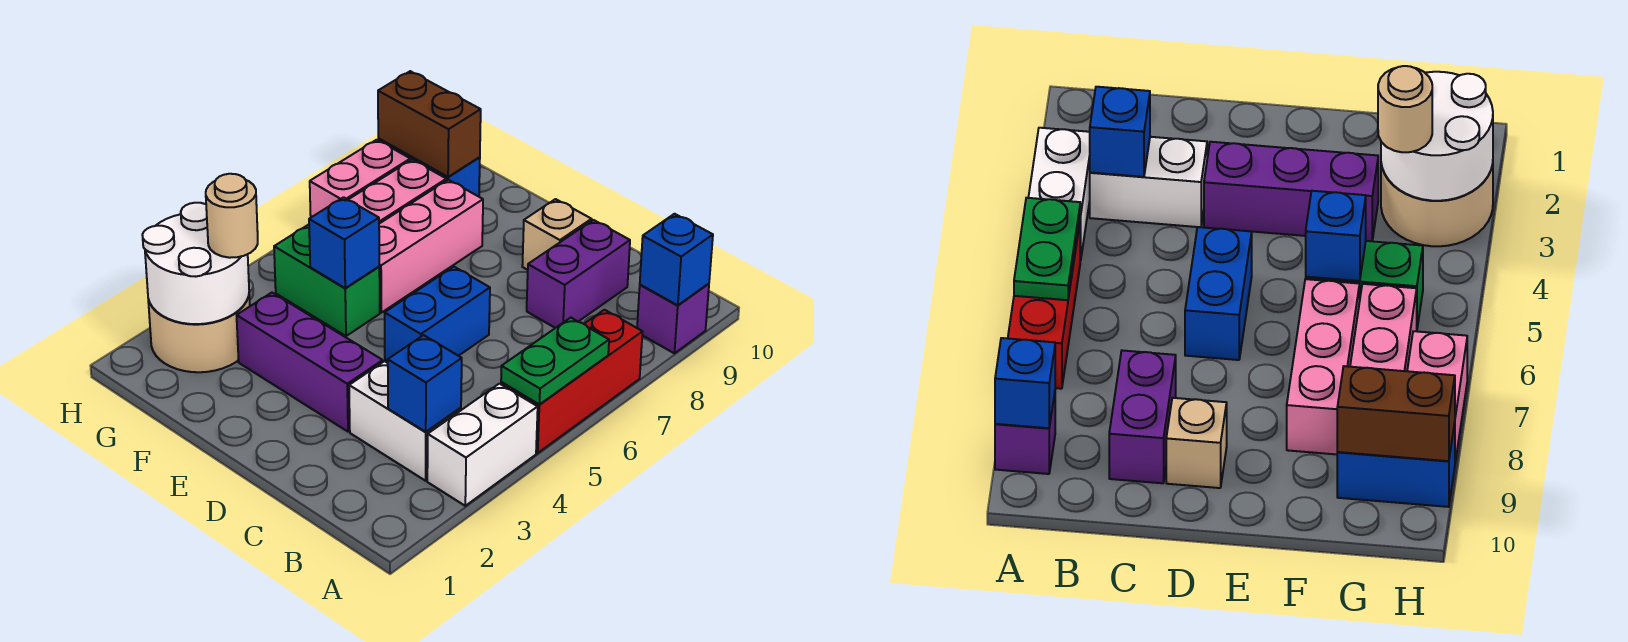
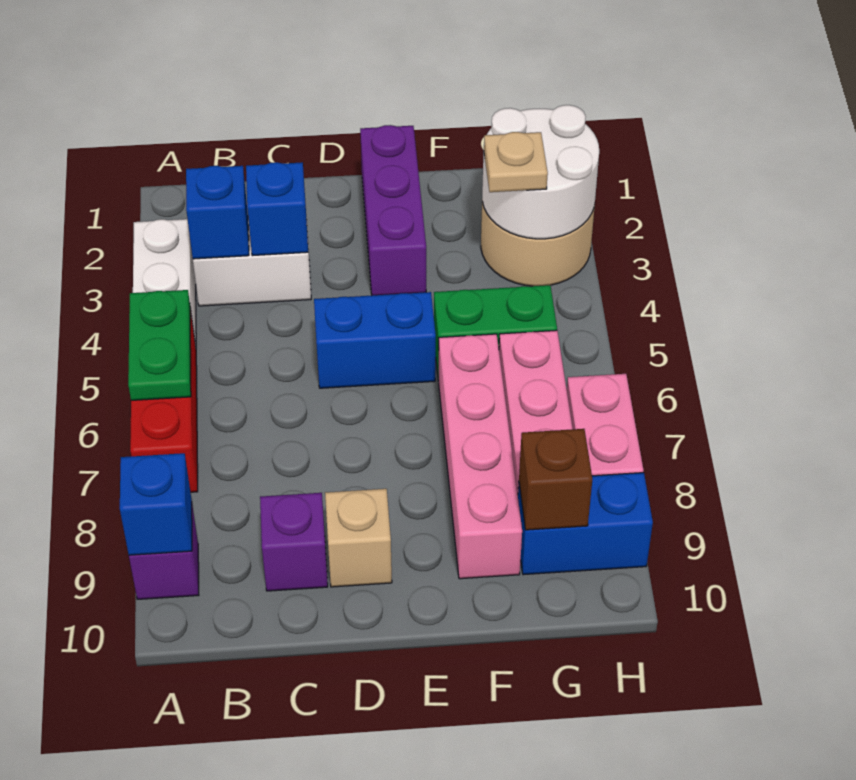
purple 1x2 brick [527,220,630,328] -> purple 1x1 brick [260,493,328,591]
purple 1x3 brick [237,293,383,432] -> purple 1x3 brick turned to [360,125,426,295]
blue 1x2 brick [385,267,490,362] -> blue 1x2 brick turned to [314,292,436,388]
blue 1x1 brick [309,197,379,288] -> blue 1x1 brick moved to [246,162,308,256]
pink 1x3 brick [379,180,483,313] -> pink 1x4 brick [439,334,522,579]
tan 1x1 round brick [206,174,258,258] -> tan 1x1 plate [484,132,548,192]
brown 1x2 brick [378,71,481,177] -> brown 1x1 brick [519,429,592,530]

